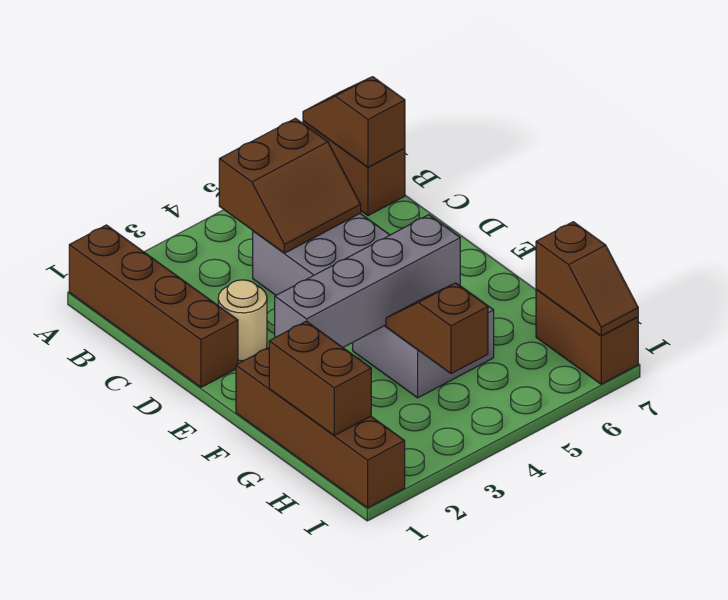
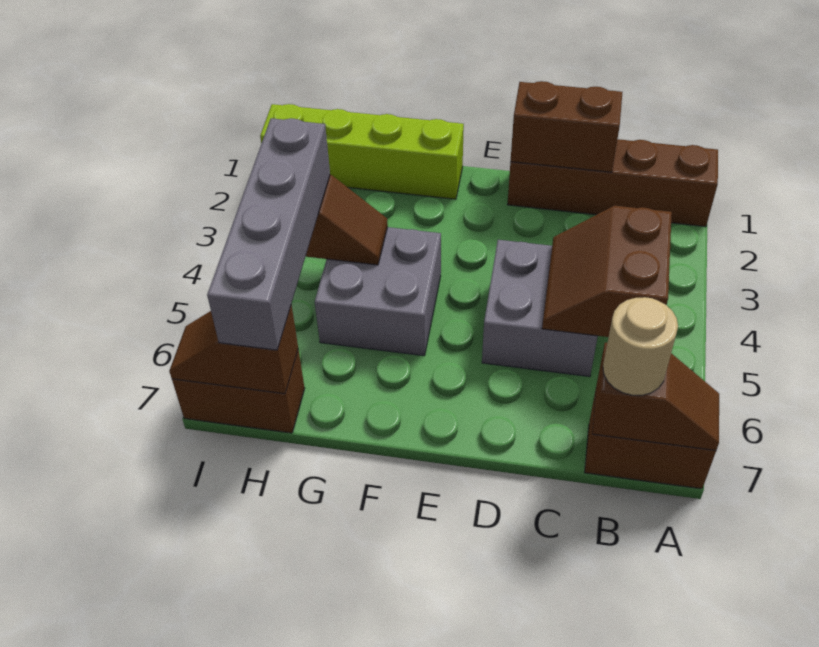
tan 1x1 round brick [218,280,267,361] -> tan 1x1 round brick moved to [603,297,678,395]
brown 1x4 brick [236,348,405,508] -> lime 1x4 brick [260,104,464,199]
grey 1x4 brick [275,215,460,347] -> grey 1x4 brick moved to [207,118,330,350]
brown 1x2 brick [269,321,371,435] -> brown 1x2 brick moved to [511,81,622,172]

